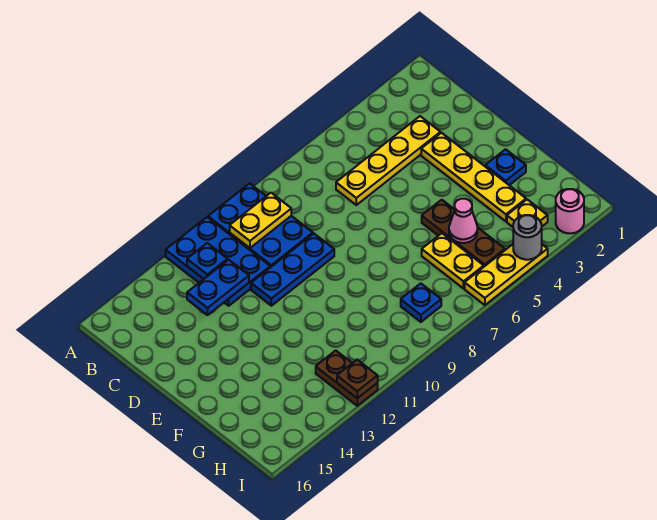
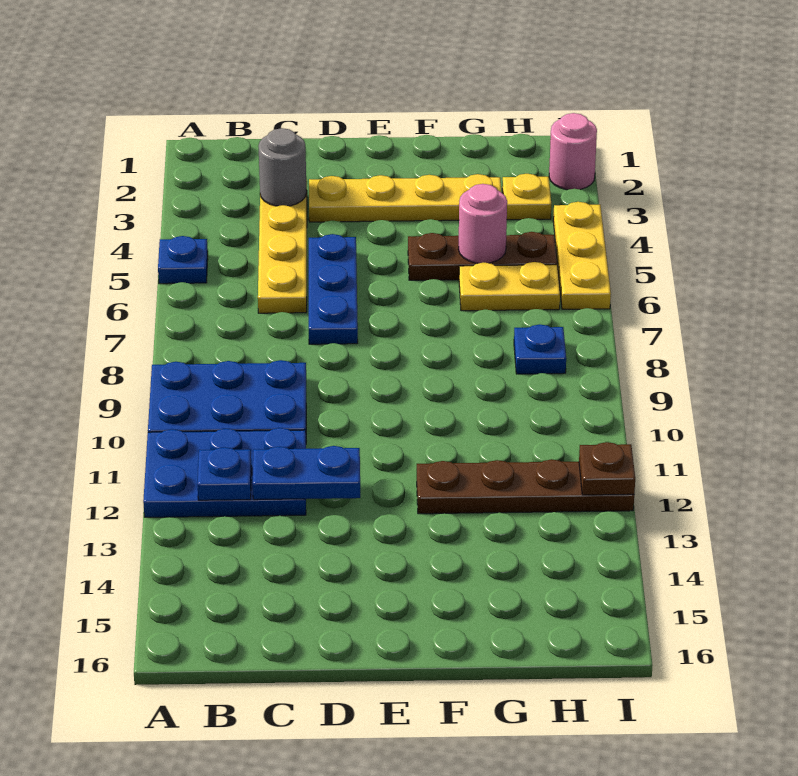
yellow 1x2 plate [230,193,291,248] -> none
blue 1x2 plate [187,260,249,315] -> blue 1x2 plate turned to [253,446,360,500]
blue 1x3 plate [251,234,334,306] -> blue 1x3 plate moved to [309,234,358,344]
blue 1x1 plate [485,149,526,185] -> blue 1x1 plate moved to [158,236,208,284]
pink 1x1 cone [449,199,477,243] -> pink 1x1 round brick [458,184,507,263]
brown 1x2 plate [316,351,378,406] -> brown 1x4 plate [417,459,634,514]
grey 1x1 round brick [513,215,542,260] -> grey 1x1 round brick moved to [259,128,307,206]

